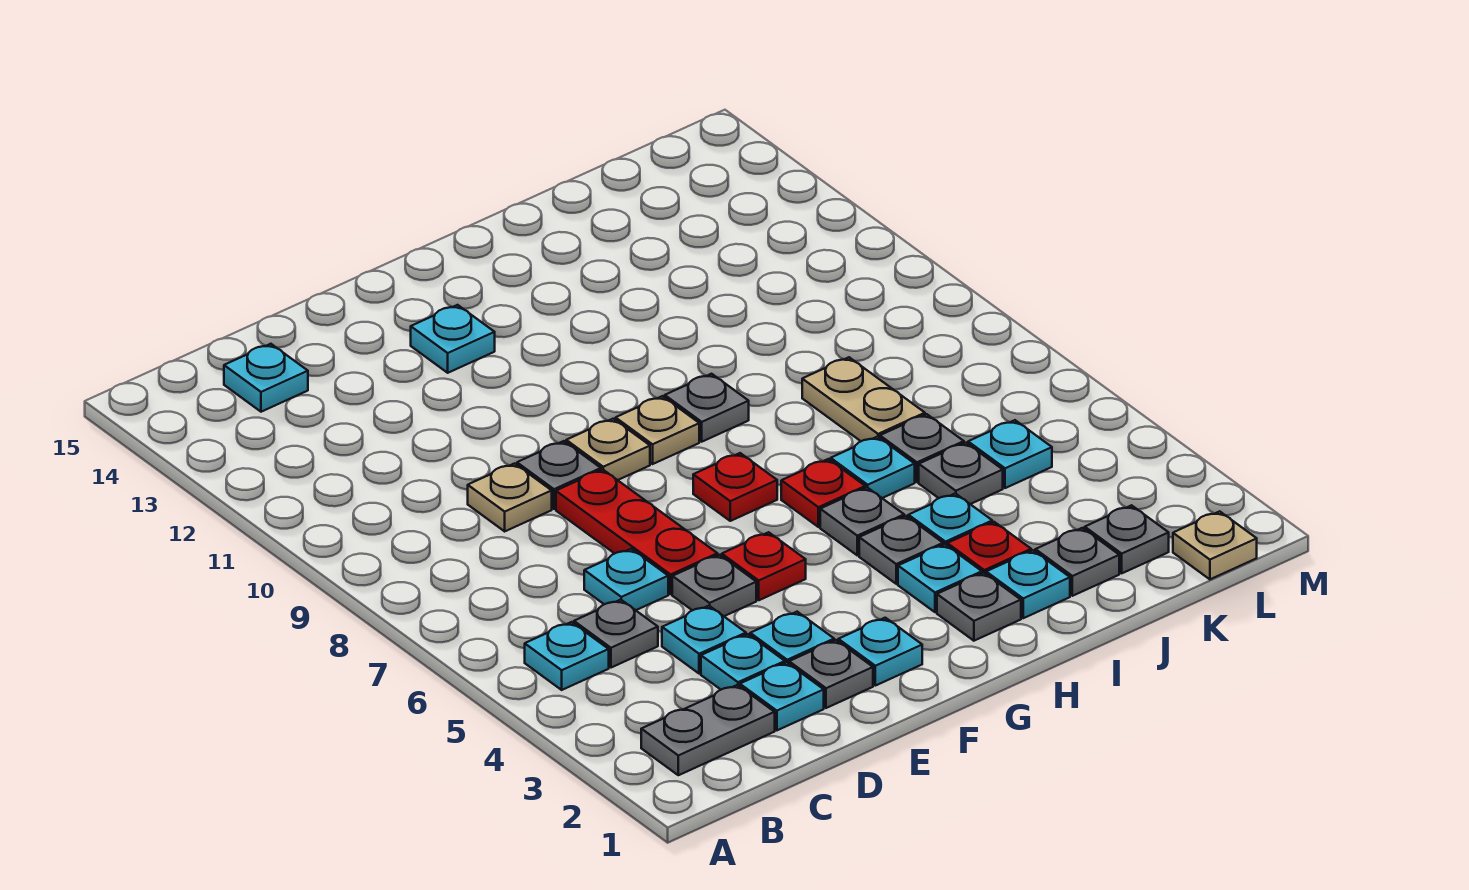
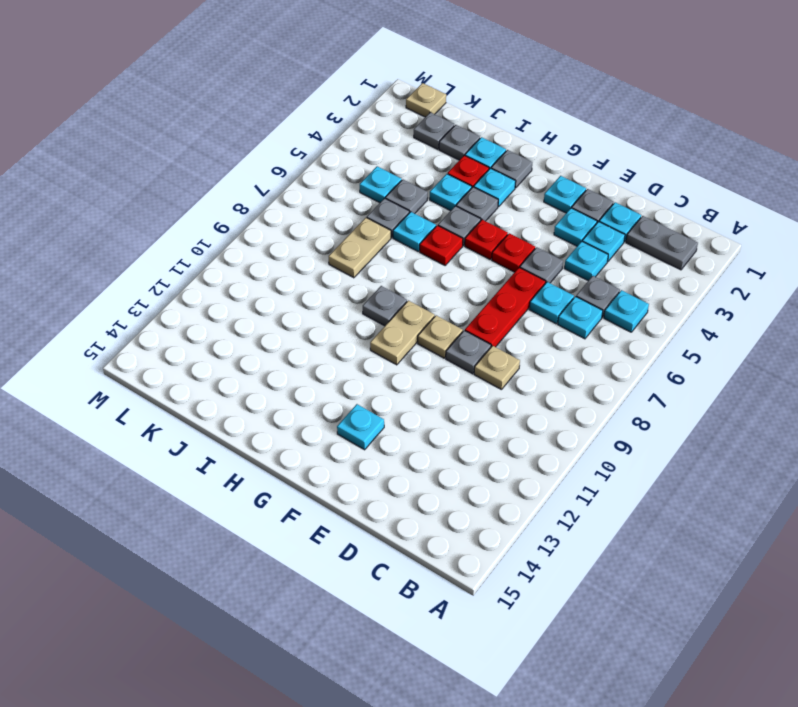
cyan 1x1 plate [224,344,308,412] -> cyan 1x1 plate moved to [558,296,603,339]
red 1x1 plate [693,453,777,521] -> red 1x1 plate moved to [465,220,508,259]
tan 1x1 plate [616,396,699,464] -> tan 1x2 plate [370,301,435,365]

